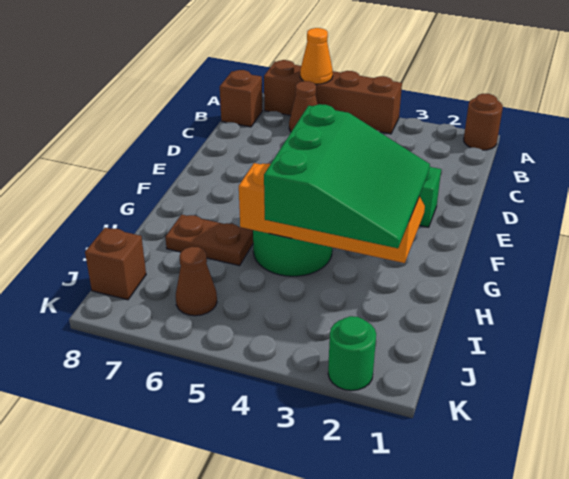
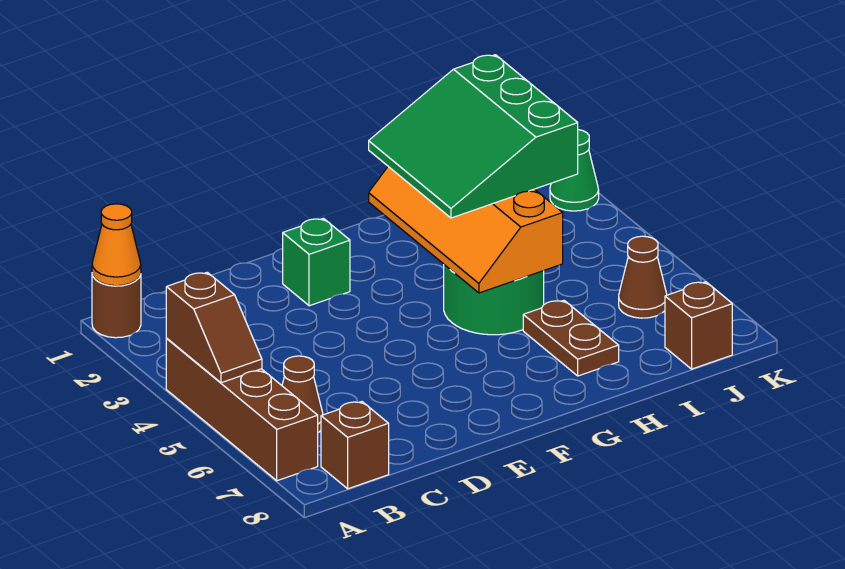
none -> brown 1x2 slope [166,272,262,383]
orange 1x1 cone [300,28,333,84] -> orange 1x1 cone moved to [92,204,141,286]
green 3x3 slope [264,104,430,248] -> green 3x3 slope turned to [369,55,578,218]
green 1x1 round brick [328,316,376,391] -> green 1x1 cone [550,130,599,211]

